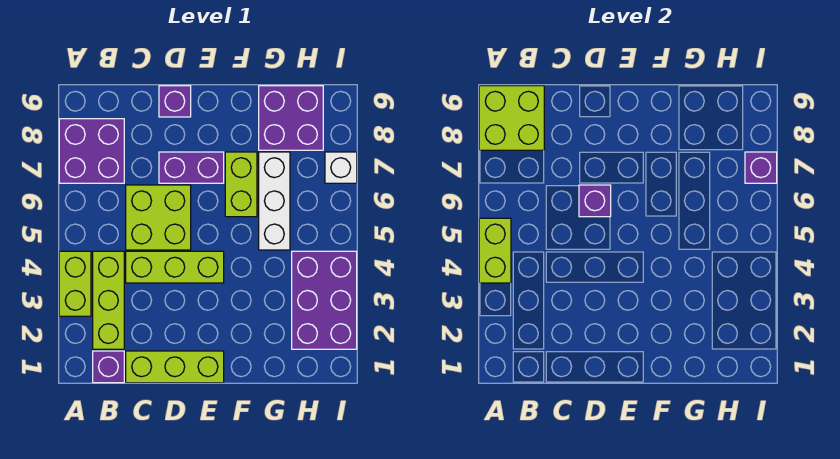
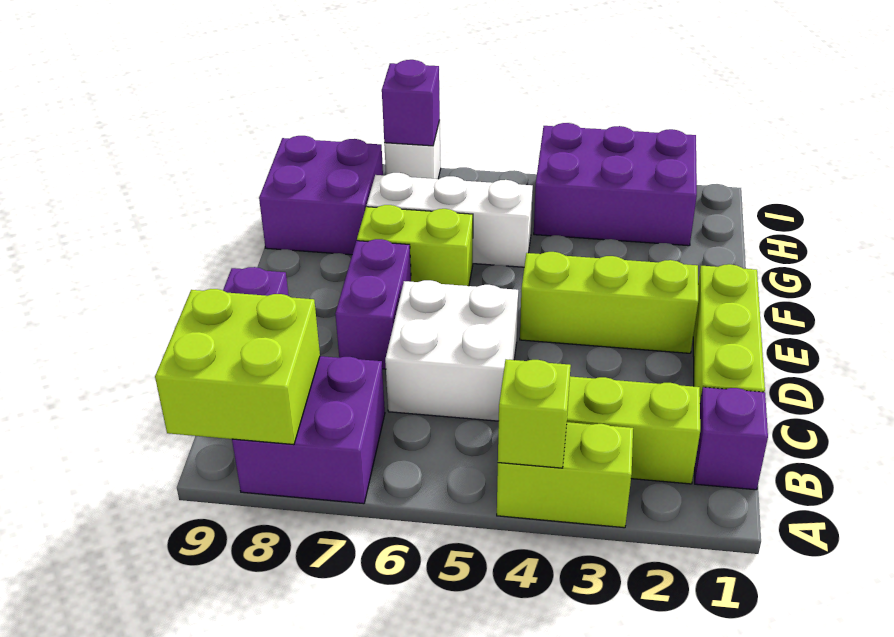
lime 1x2 brick [479,218,511,283] -> lime 1x1 brick [498,359,571,468]
lime 1x3 brick [126,251,224,283] -> lime 1x3 brick turned to [520,252,698,353]
lime 2x2 brick [126,185,191,250] -> white 2x2 brick [385,280,518,421]
purple 1x1 brick [579,185,611,217] -> none

